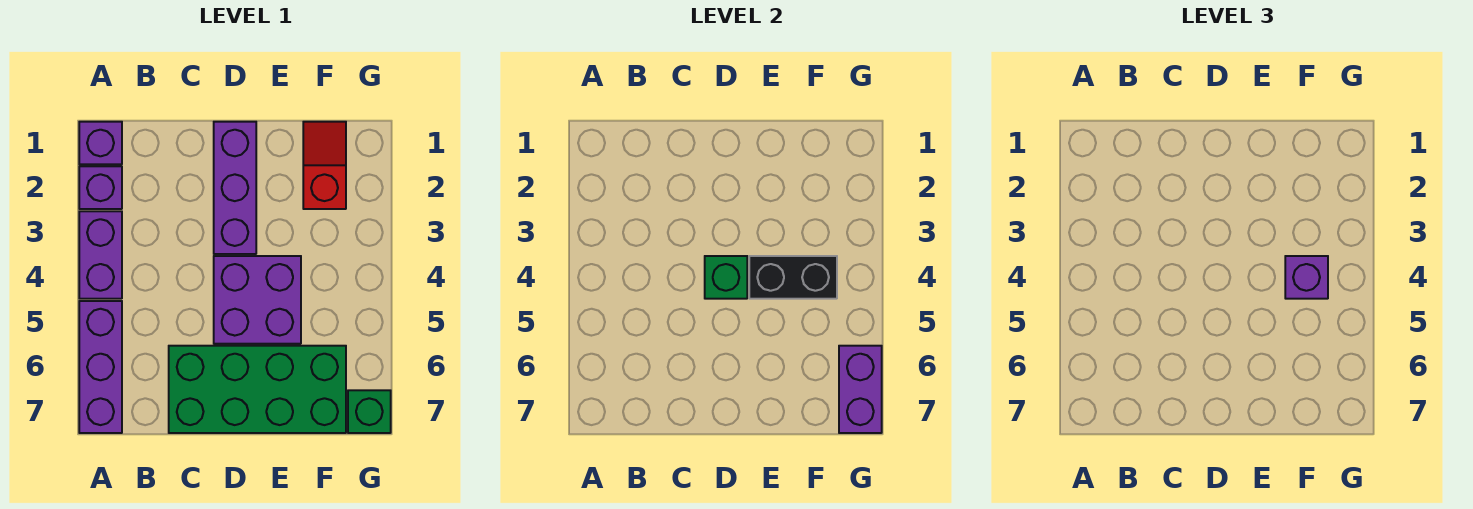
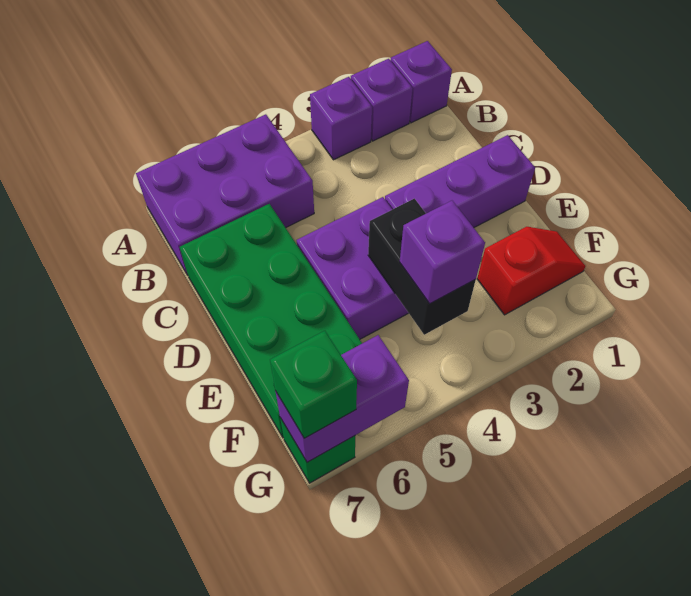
purple 1x2 brick [79,211,122,299] -> purple 1x1 brick [310,77,372,160]
purple 1x3 brick [79,301,122,433] -> purple 2x3 brick [136,114,314,275]
green 1x1 brick [705,256,747,299] -> green 1x1 brick moved to [270,331,357,438]

